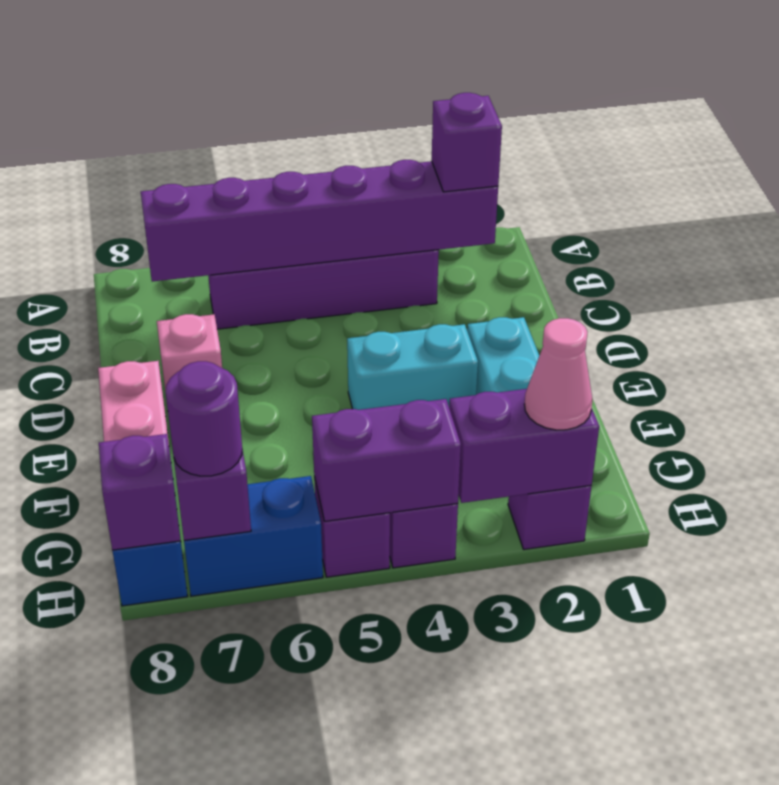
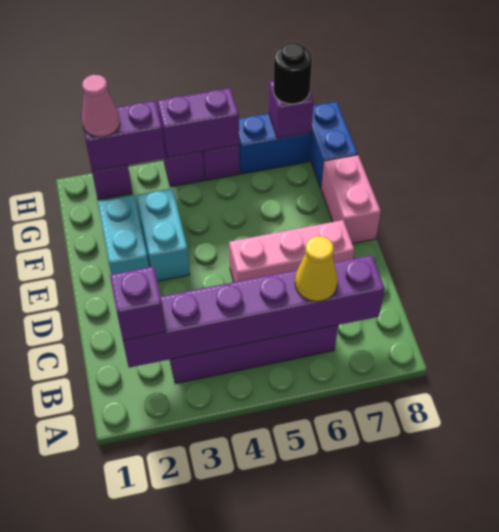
none -> yellow 1x1 cone [295,236,338,301]
pink 1x1 brick [157,314,222,392] -> pink 1x3 brick [229,220,354,282]
cyan 1x2 brick [347,324,478,410] -> cyan 1x2 brick turned to [136,188,190,281]
purple 1x1 round brick [166,361,242,476] -> black 1x1 round brick [273,43,312,104]
purple 1x1 brick [99,434,180,550] -> none

